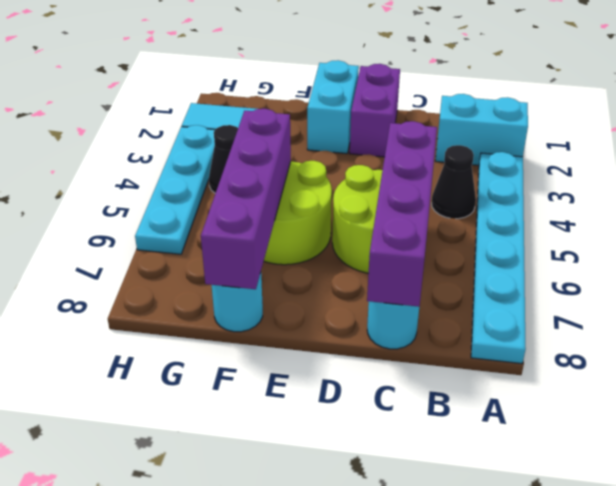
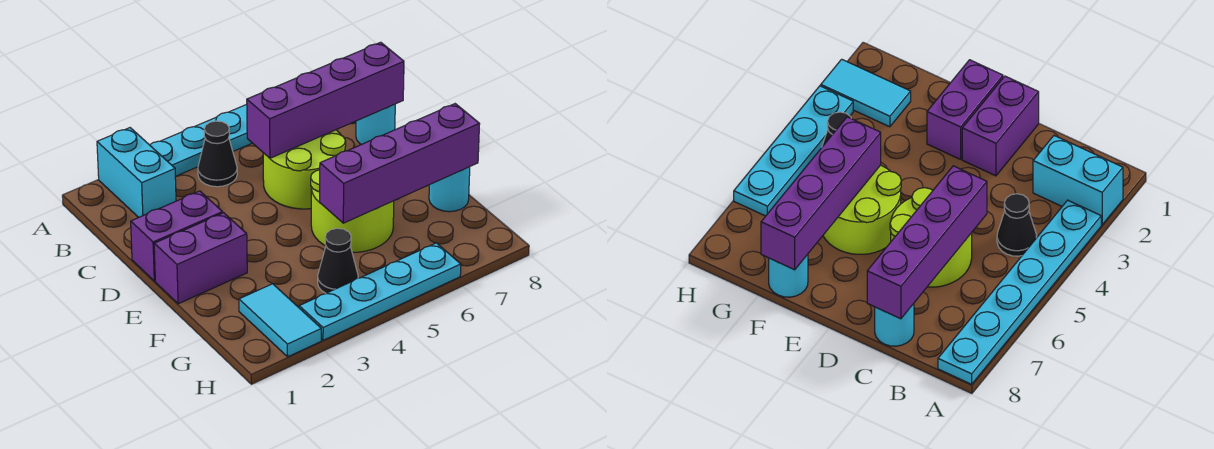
cyan 1x2 brick [307,60,359,154] -> purple 1x2 brick [154,213,247,304]

